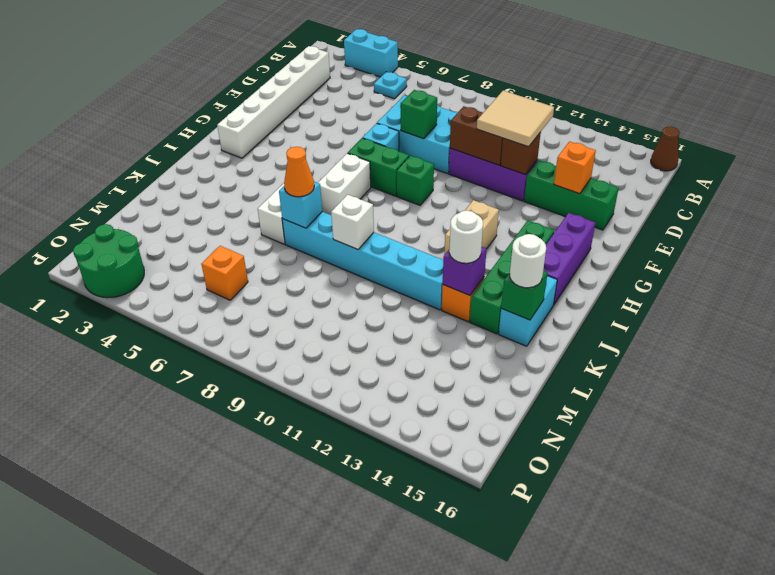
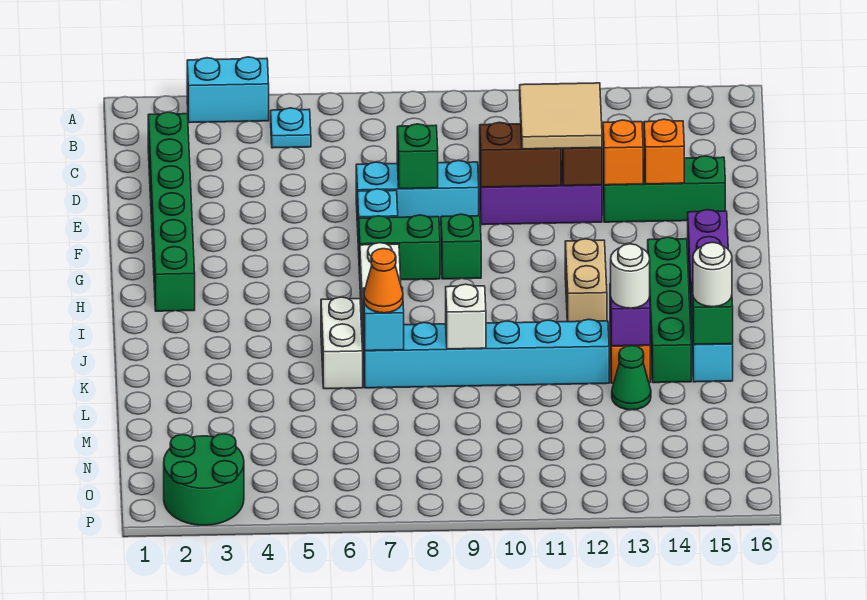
brown 1x1 cone [651,127,680,171] -> none
white 1x6 brick [217,46,330,158] -> green 1x6 brick [148,112,195,311]
cyan 2x3 brick [377,95,458,174] -> cyan 1x3 brick [356,161,479,227]
none -> green 1x1 cone [612,346,651,410]
orange 1x1 brick [201,246,248,300] -> orange 1x1 brick moved to [603,120,643,185]

